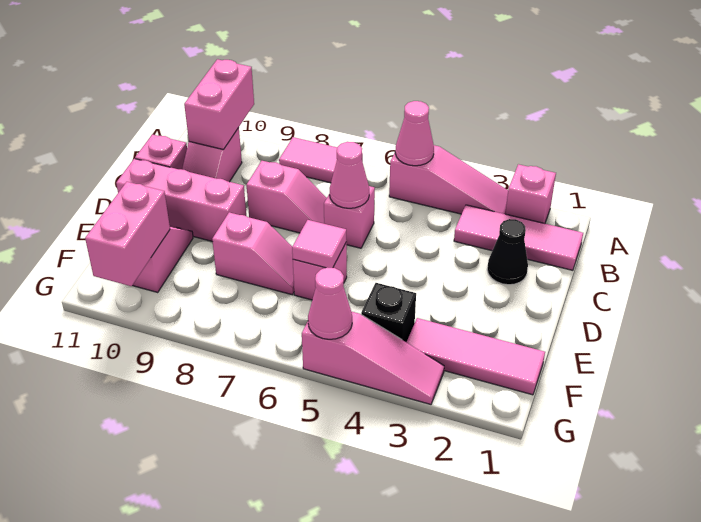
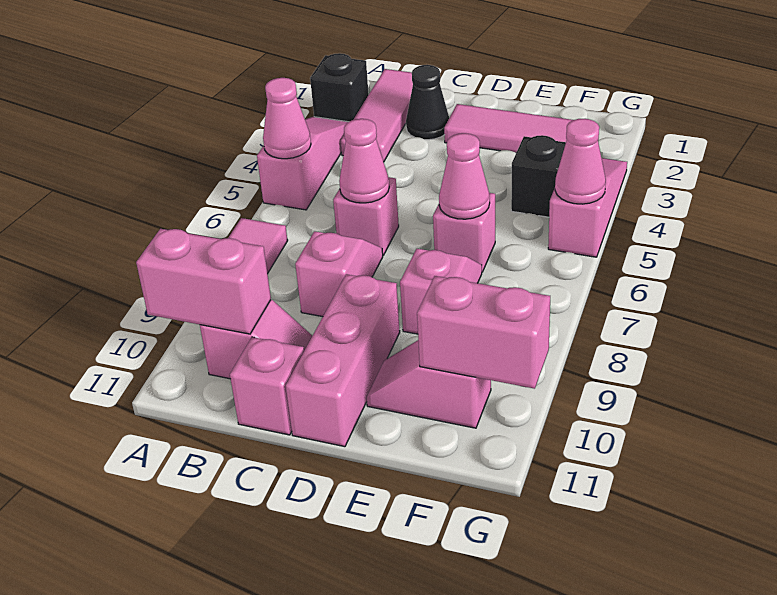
pink 1x1 brick [505,164,556,224] -> black 1x1 brick [310,53,369,122]
pink 1x1 tile [292,220,347,268] -> pink 1x1 cone [439,133,490,219]
pink 1x3 tile [407,318,545,395] -> pink 1x3 tile turned to [444,104,573,153]

